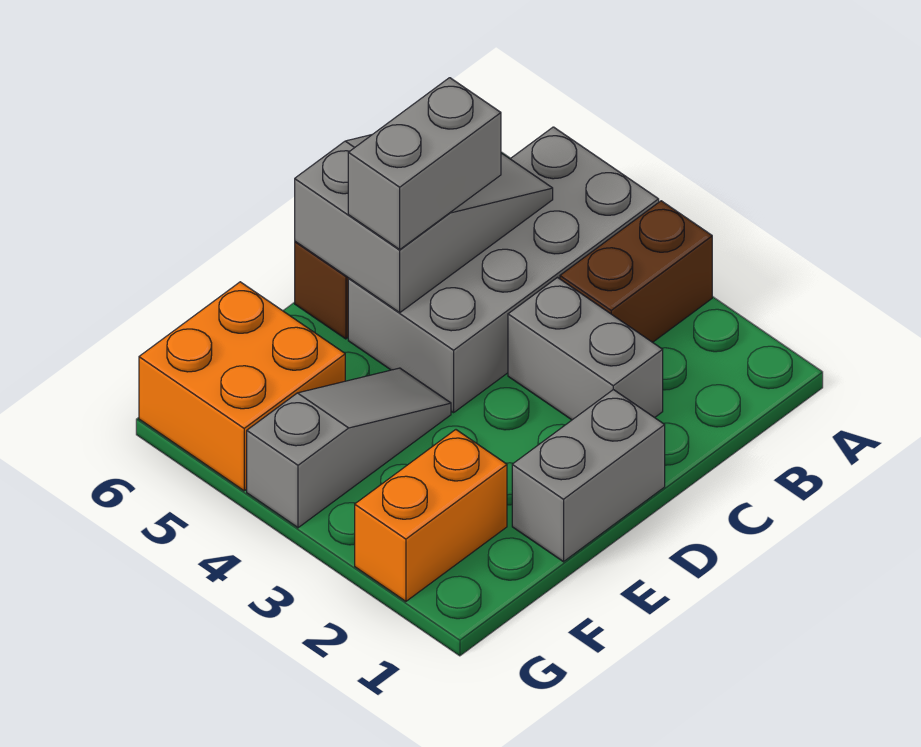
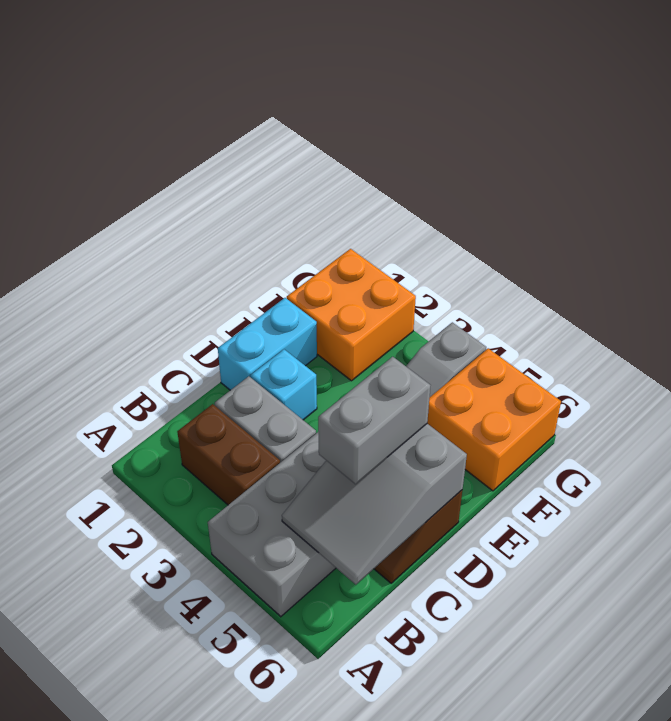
brown 1x2 brick [560,201,712,342] -> brown 1x2 brick turned to [177,404,280,505]
grey 1x2 brick [512,390,665,562] -> cyan 1x2 brick [218,298,317,390]
none -> cyan 1x1 brick [251,349,317,420]
orange 1x2 brick [355,430,507,601] -> orange 2x2 brick [287,249,416,381]

